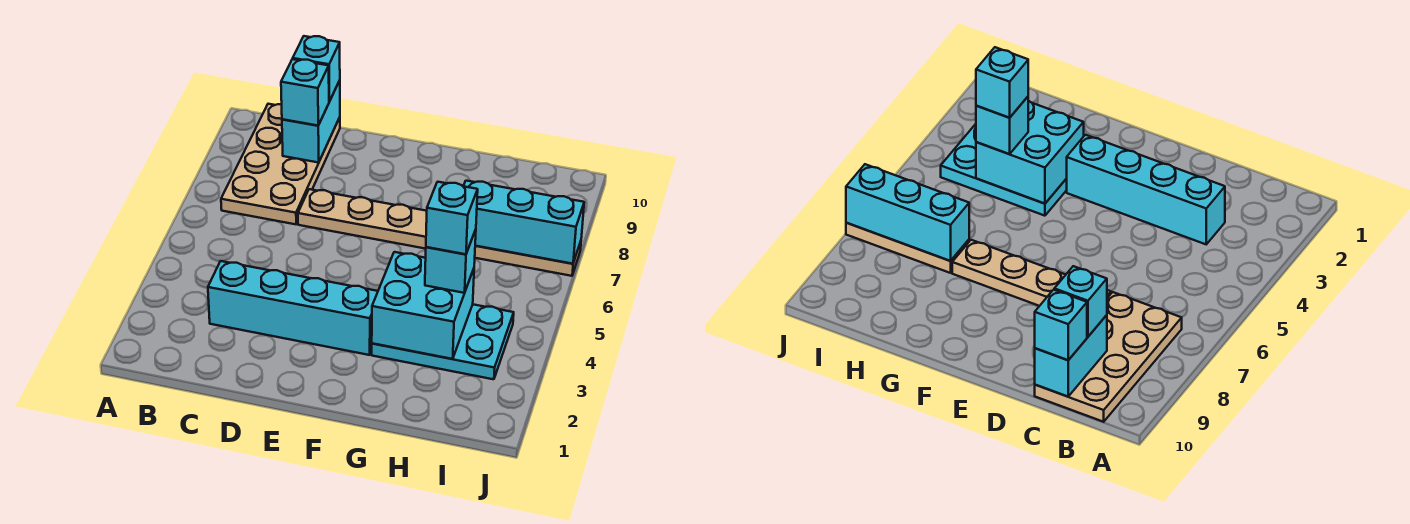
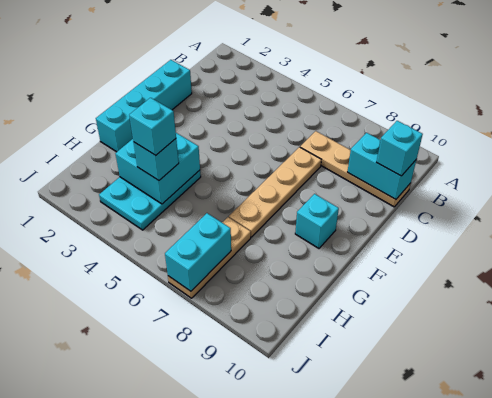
tan 2x4 plate [221,104,340,224] -> tan 1x4 plate [300,131,411,207]
cyan 1x4 brick [208,261,378,355] -> cyan 1x4 brick moved to [96,60,192,152]
cyan 1x1 brick [281,59,329,126] -> cyan 1x1 brick moved to [295,194,339,248]
cyan 1x3 brick [464,181,584,264] -> cyan 1x2 brick [165,213,231,291]

